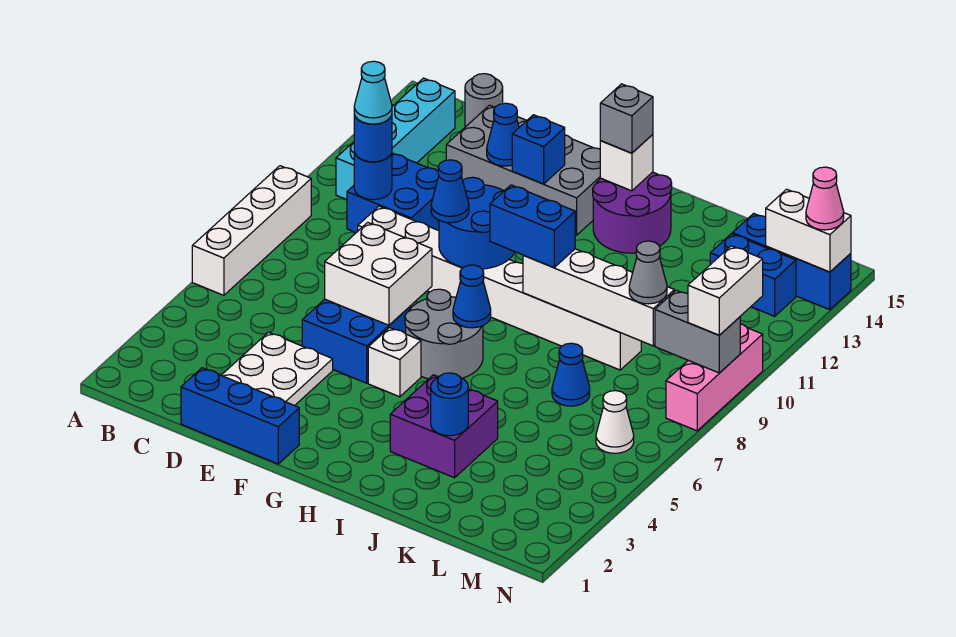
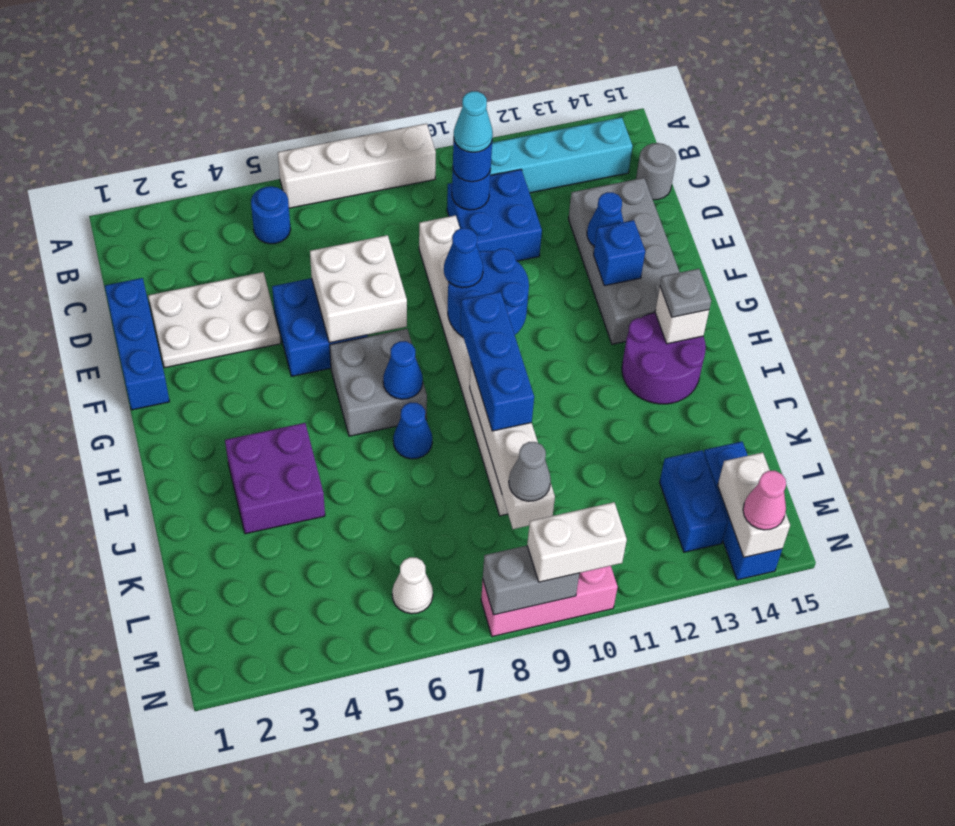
white 1x1 brick [368,328,421,397] -> none
grey 2x2 round brick [405,289,483,379] -> grey 2x2 brick [330,329,427,436]
blue 1x2 brick [490,185,575,268] -> blue 1x3 brick [460,292,534,431]
grey 1x1 brick [600,84,653,153] -> grey 1x1 plate [660,269,711,317]
blue 1x1 round brick [431,373,468,436] -> blue 1x1 round brick moved to [251,186,291,244]
blue 1x1 cone [552,343,590,406] -> blue 1x1 cone moved to [393,402,432,459]
grey 1x2 brick [655,290,740,373] -> grey 1x2 brick turned to [483,546,579,615]

